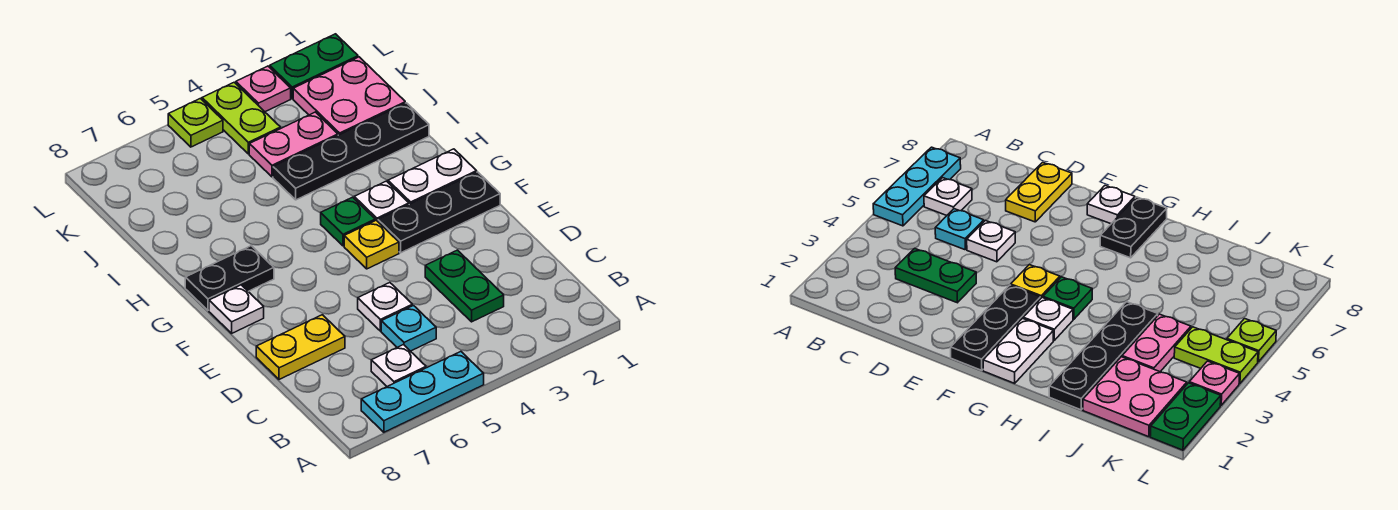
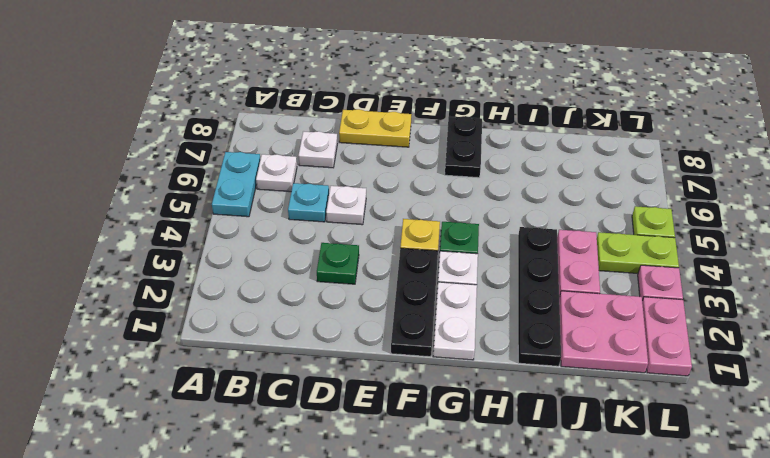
cyan 1x3 plate [361,352,484,432] -> cyan 1x2 plate [212,152,261,217]
green 1x2 plate [425,250,504,322] -> green 1x1 plate [317,243,359,284]
yellow 1x2 plate [256,315,345,379] -> yellow 1x2 plate turned to [339,109,411,147]
white 1x1 plate [209,285,264,333] -> white 1x1 plate moved to [298,131,338,168]
green 1x2 plate [270,34,358,99] -> pink 1x2 plate [642,297,692,376]

